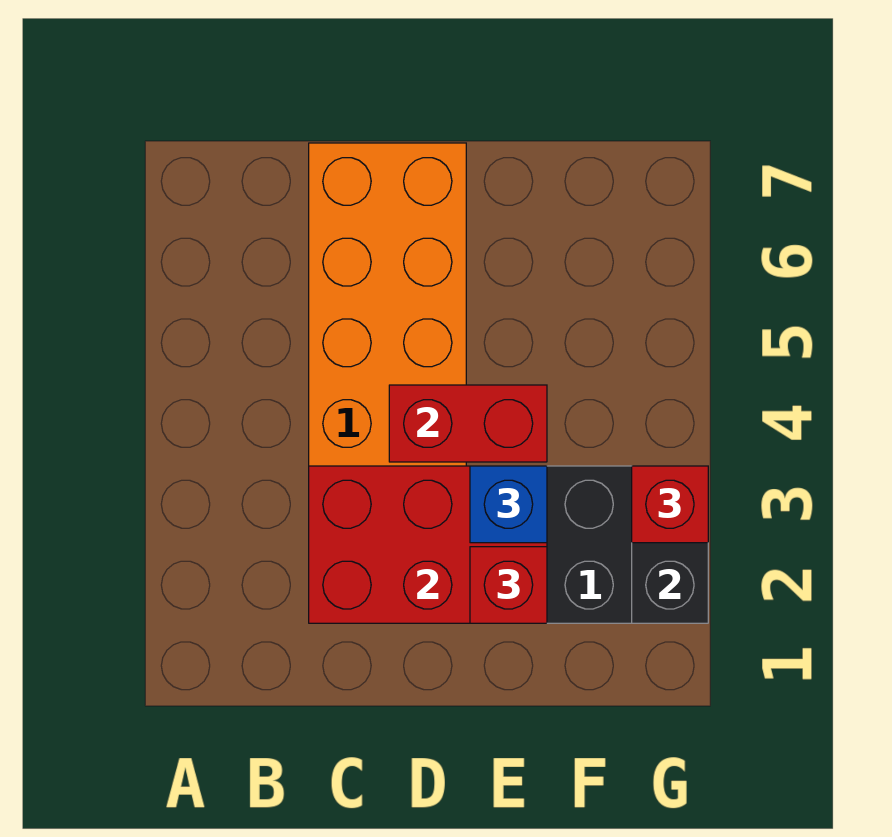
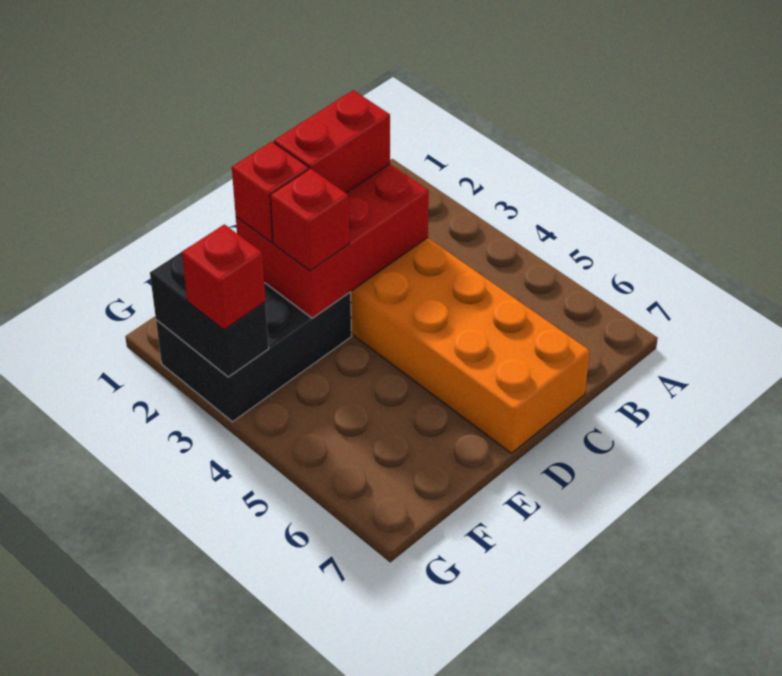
red 1x2 brick [389,385,547,462] -> red 1x2 brick moved to [274,90,390,193]
blue 1x1 brick [470,466,547,543] -> red 1x1 brick [270,168,349,271]

